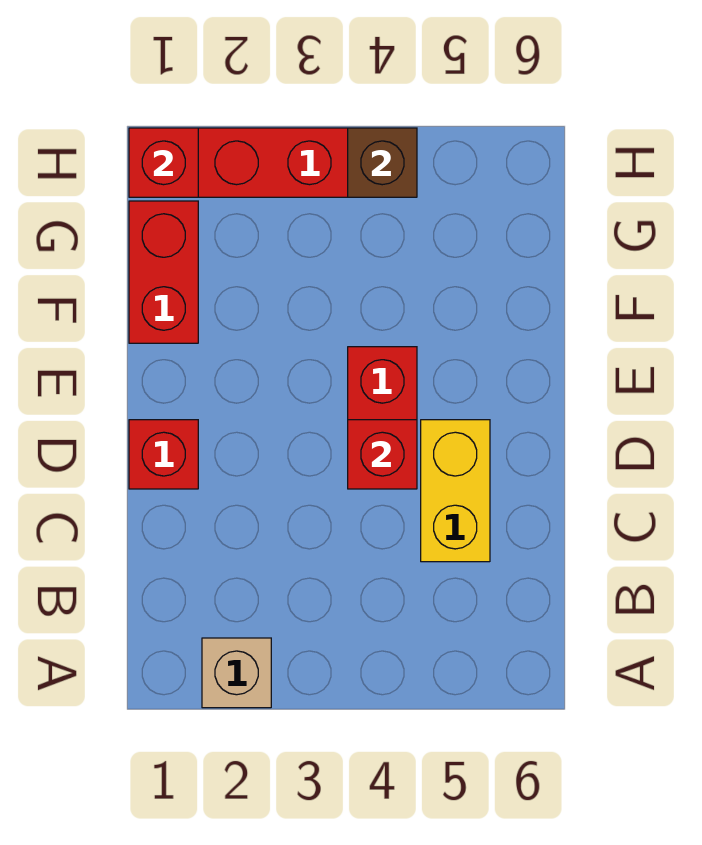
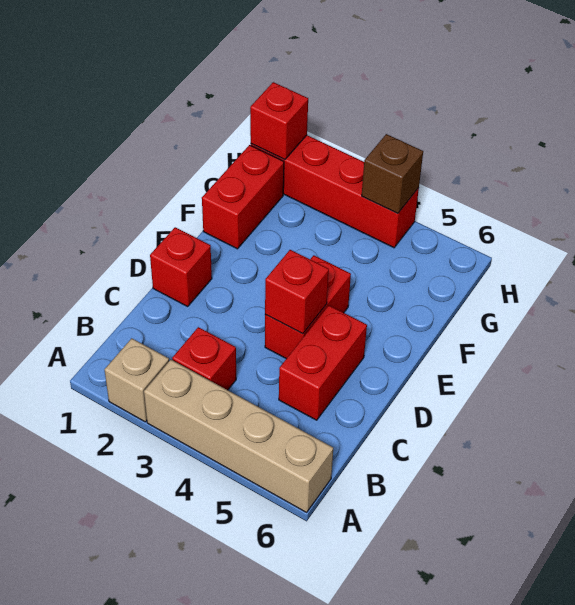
none -> tan 1x4 brick [144,360,333,512]
none -> red 1x1 brick [172,327,236,390]
yellow 1x2 brick [421,420,490,562] -> red 1x2 brick [279,305,367,420]

